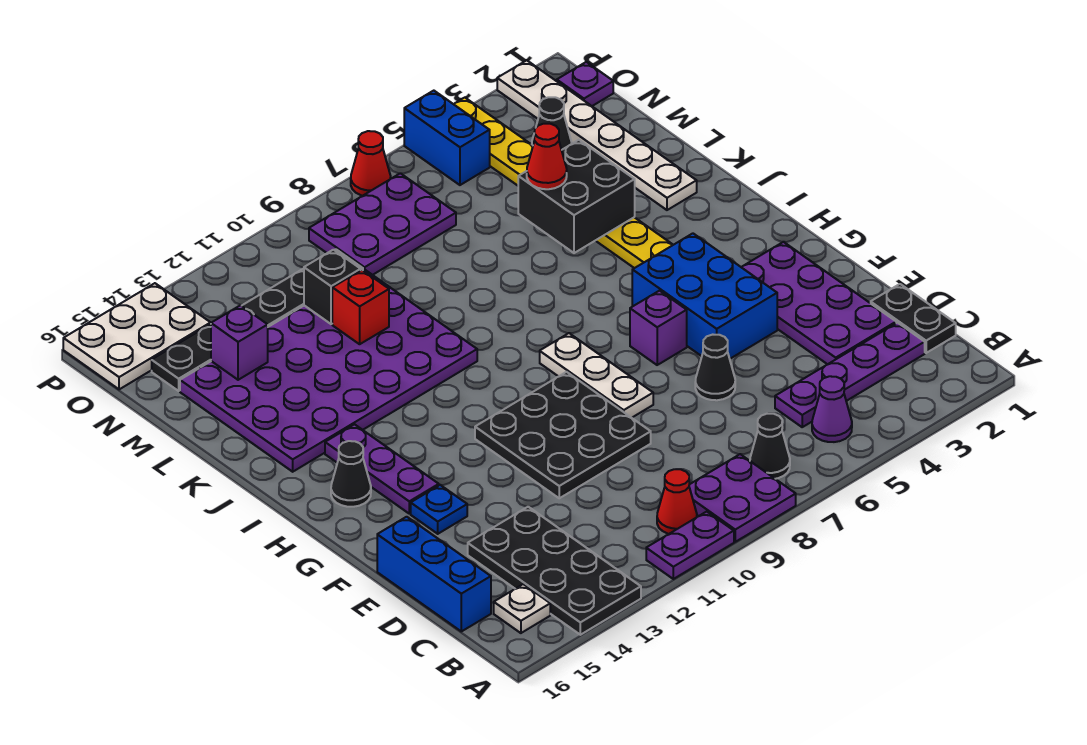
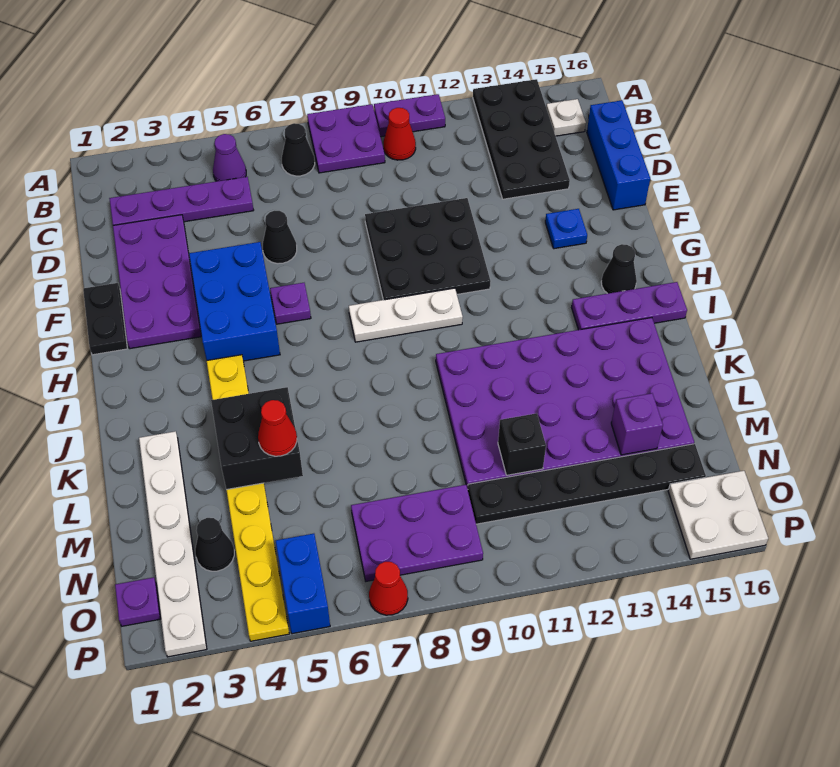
black 1x2 plate [871,284,956,353] -> black 1x2 plate moved to [83,283,127,355]
white 1x3 plate [540,333,653,418] -> white 1x3 plate turned to [349,288,463,342]
purple 1x1 brick [630,291,687,365] -> purple 1x1 plate [270,283,311,324]
purple 1x3 plate [325,424,439,514] -> purple 1x3 plate turned to [572,282,687,330]
red 1x1 brick [332,270,389,344] -> none
white 2x3 plate [63,283,211,389] -> white 2x2 plate [668,471,768,559]

